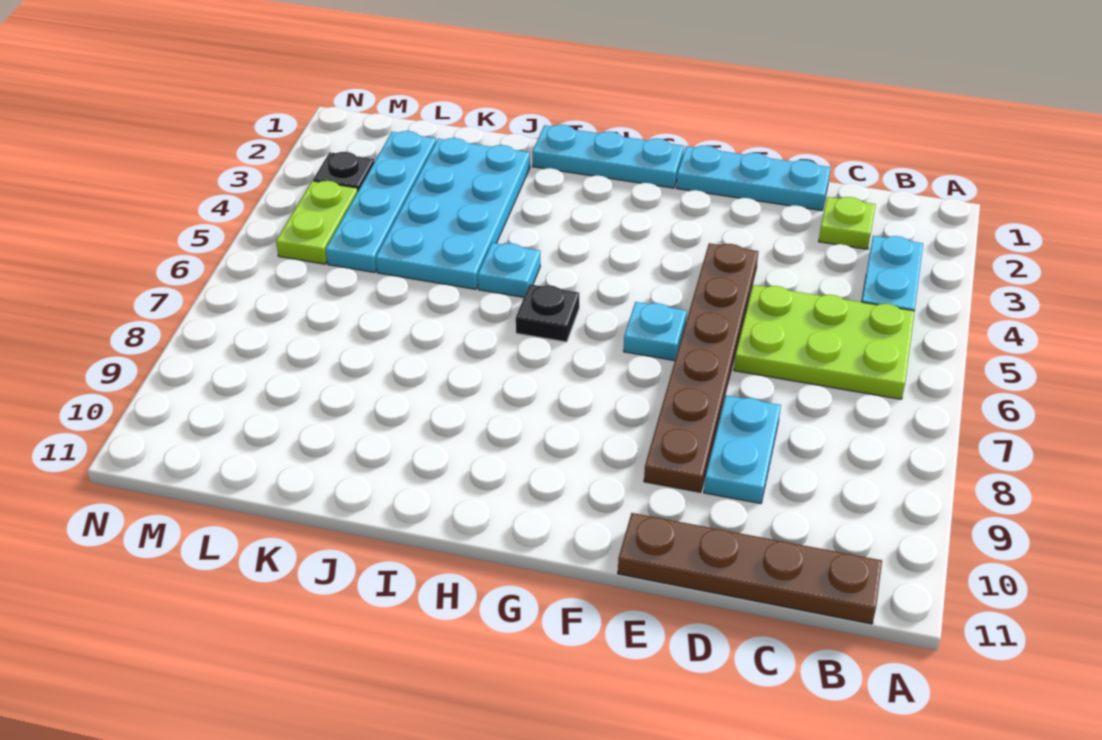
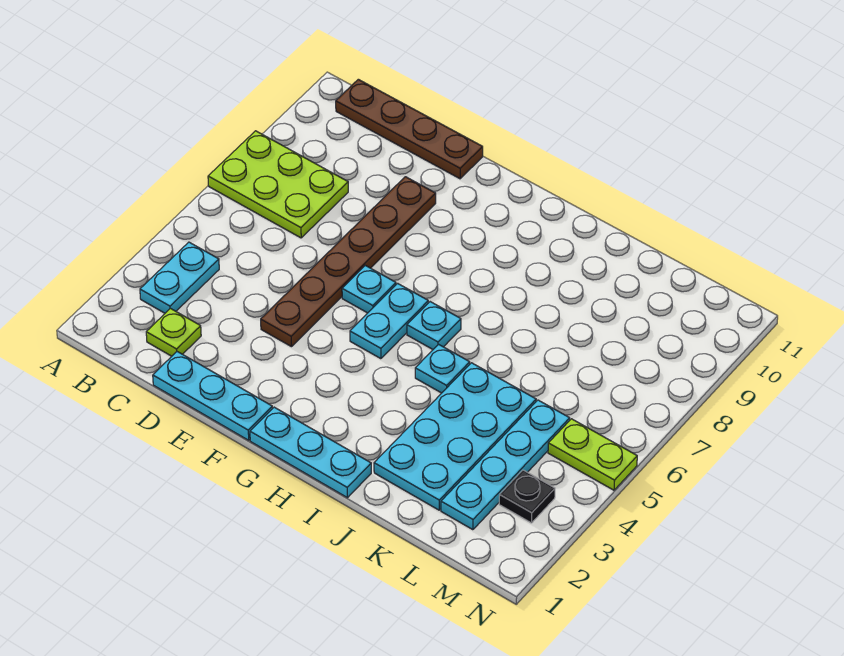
lime 2x3 plate [734,285,915,399] -> lime 2x3 plate moved to [208,131,348,238]
cyan 1x2 plate [704,395,781,504] -> cyan 1x2 plate moved to [350,283,428,359]
black 1x1 plate [516,284,579,342] -> cyan 1x1 plate [407,302,461,349]
lime 1x2 plate [276,181,358,264] -> lime 1x2 plate turned to [548,419,637,490]

